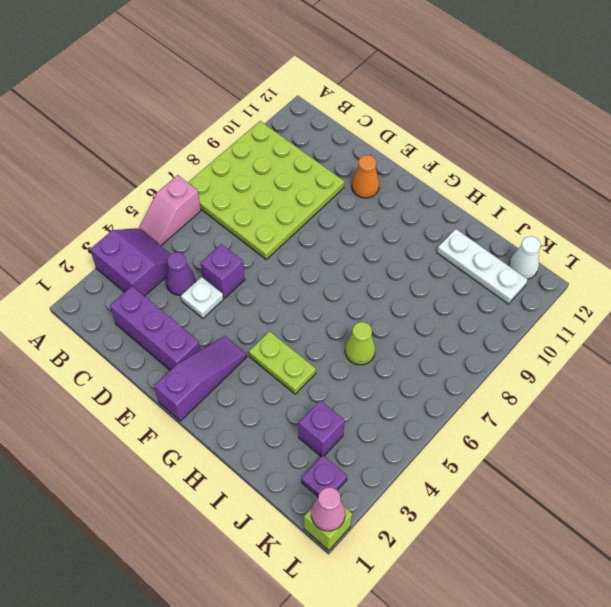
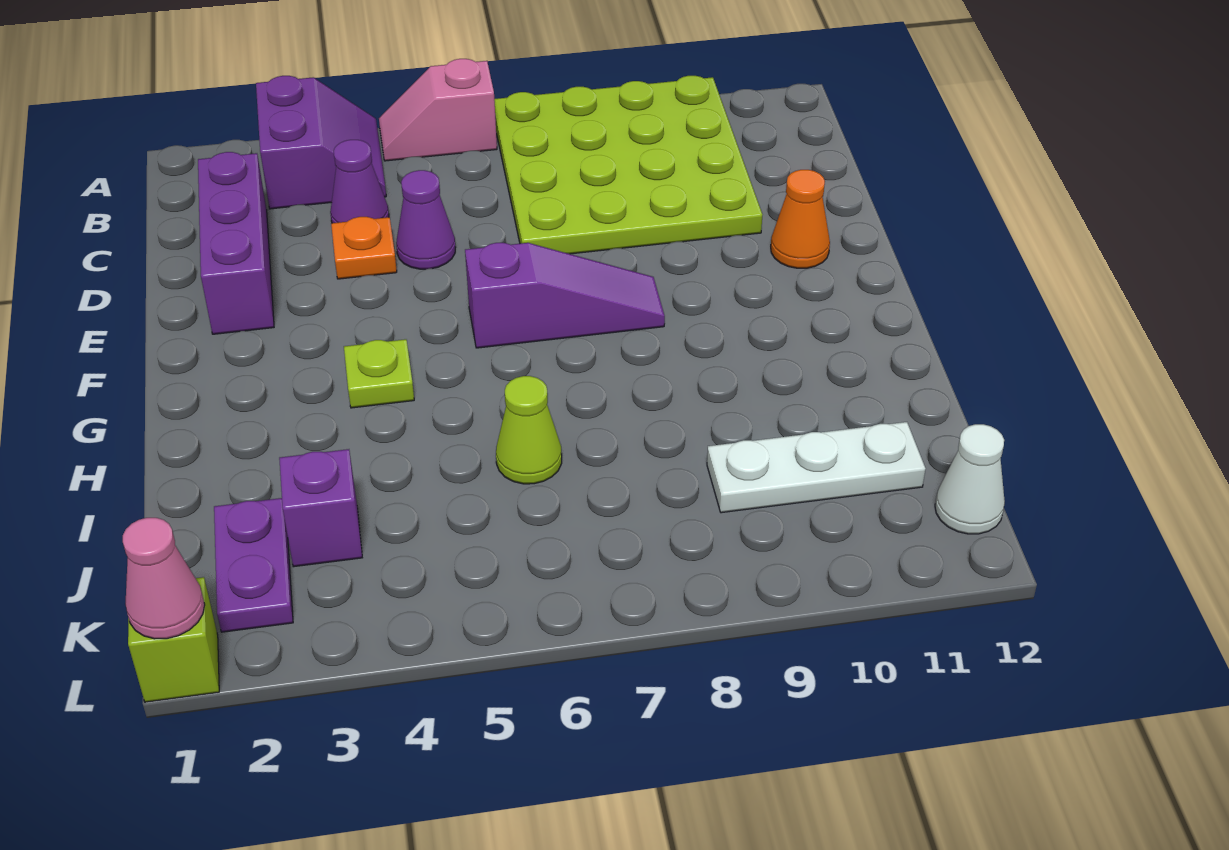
white 1x1 plate [181,277,223,318] -> orange 1x1 plate [331,217,397,279]
purple 1x1 brick [201,244,245,298] -> purple 1x1 cone [396,170,456,269]
purple 1x3 slope [154,336,247,421] -> purple 1x3 slope moved to [465,243,665,348]
lime 1x2 plate [249,331,316,394] -> lime 1x1 plate [344,339,414,408]
white 1x3 plate [437,229,528,304] -> white 1x3 plate turned to [707,422,926,513]
purple 1x1 plate [301,456,347,496] -> purple 1x2 plate [214,498,293,632]

